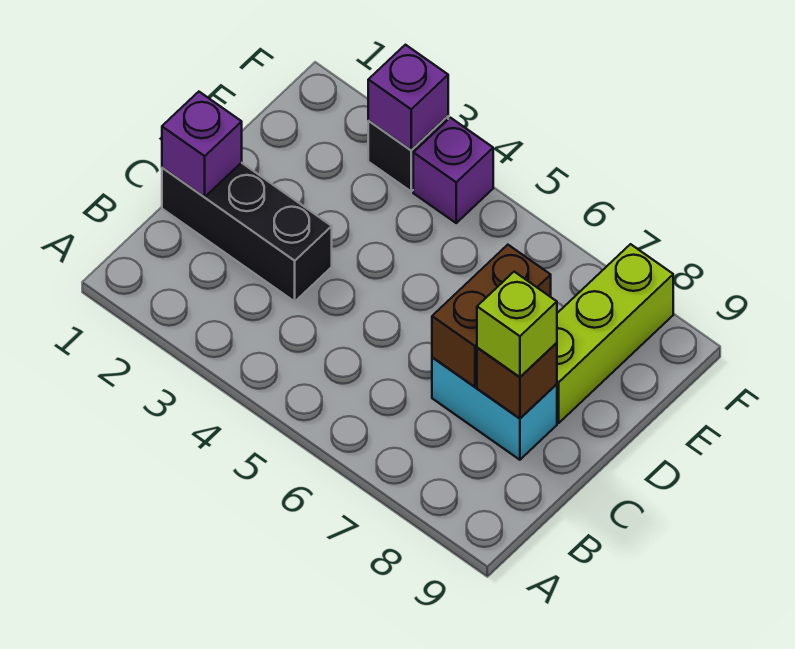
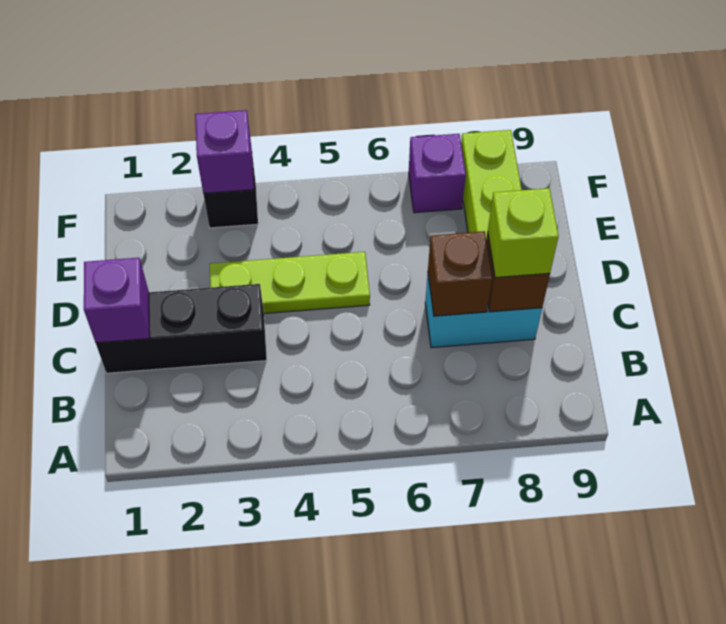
brown 1x2 brick [432,245,551,387] -> brown 1x1 brick [428,231,492,316]
none -> lime 1x3 plate [210,252,370,313]
purple 1x1 brick [413,118,493,223] -> purple 1x1 brick moved to [409,134,466,213]

